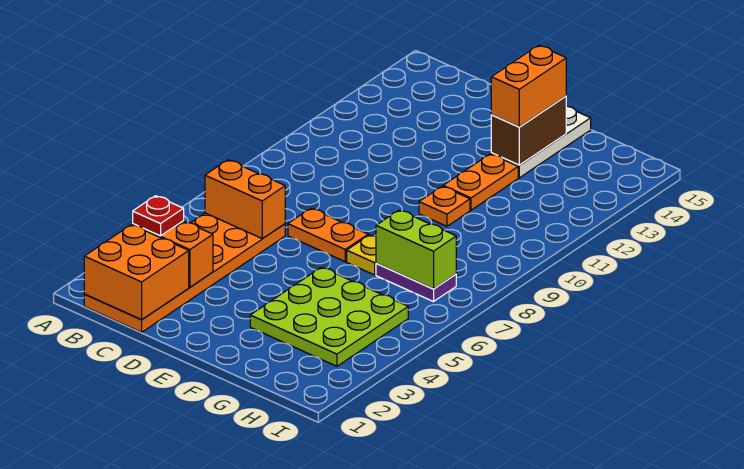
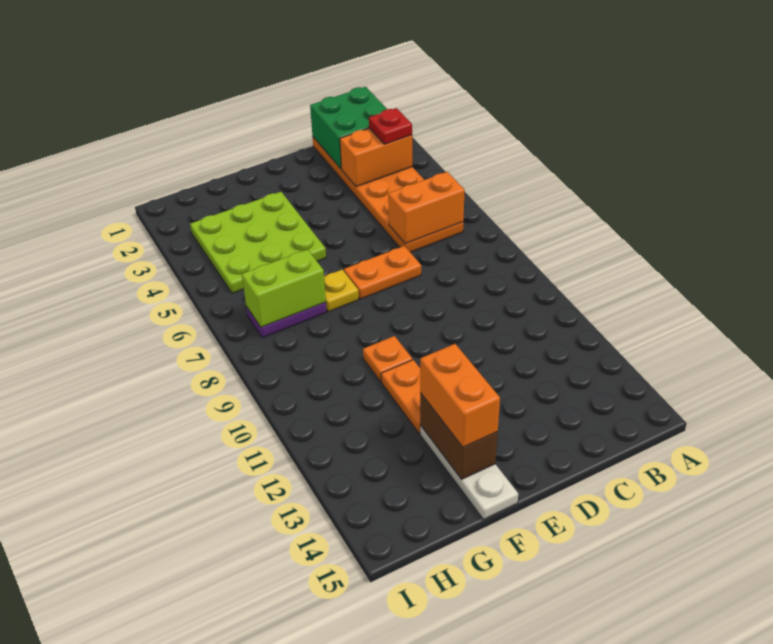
orange 2x2 brick [84,225,189,320] -> green 2x2 brick [310,87,387,169]

